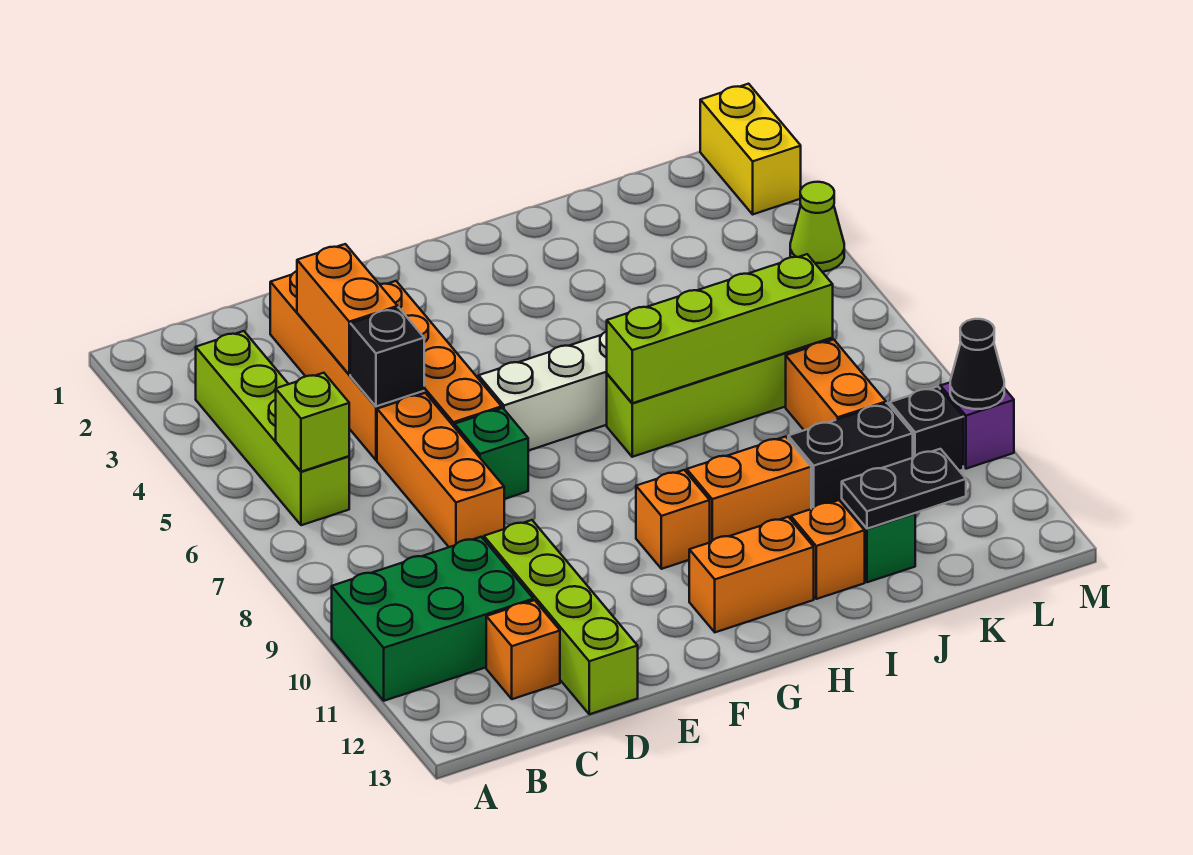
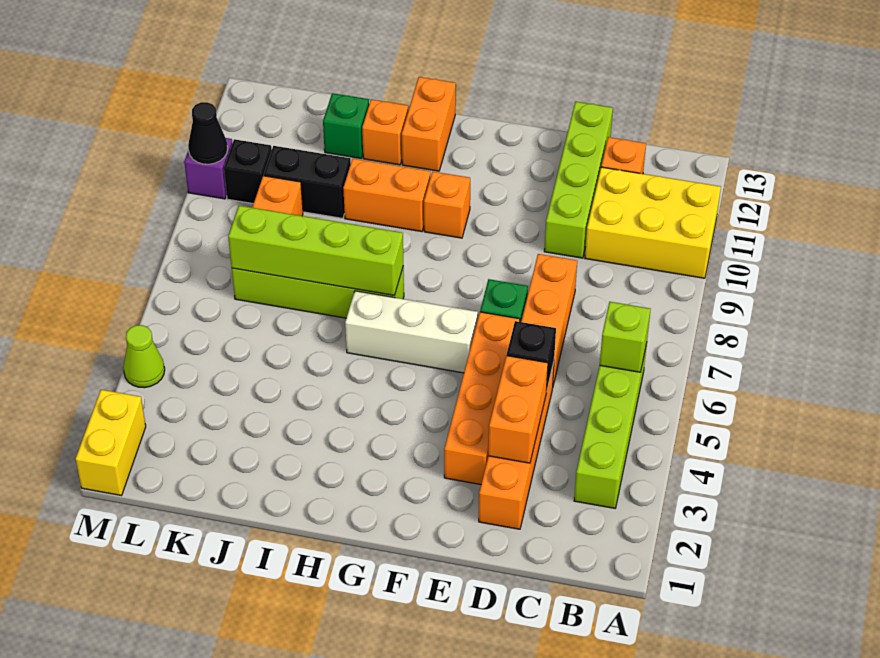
green 2x3 brick [332,537,533,701] -> yellow 2x3 brick [585,167,721,278]
orange 1x2 brick [689,517,814,632] -> orange 1x2 brick turned to [402,77,456,171]
black 1x2 plate [842,449,966,529] -> none

